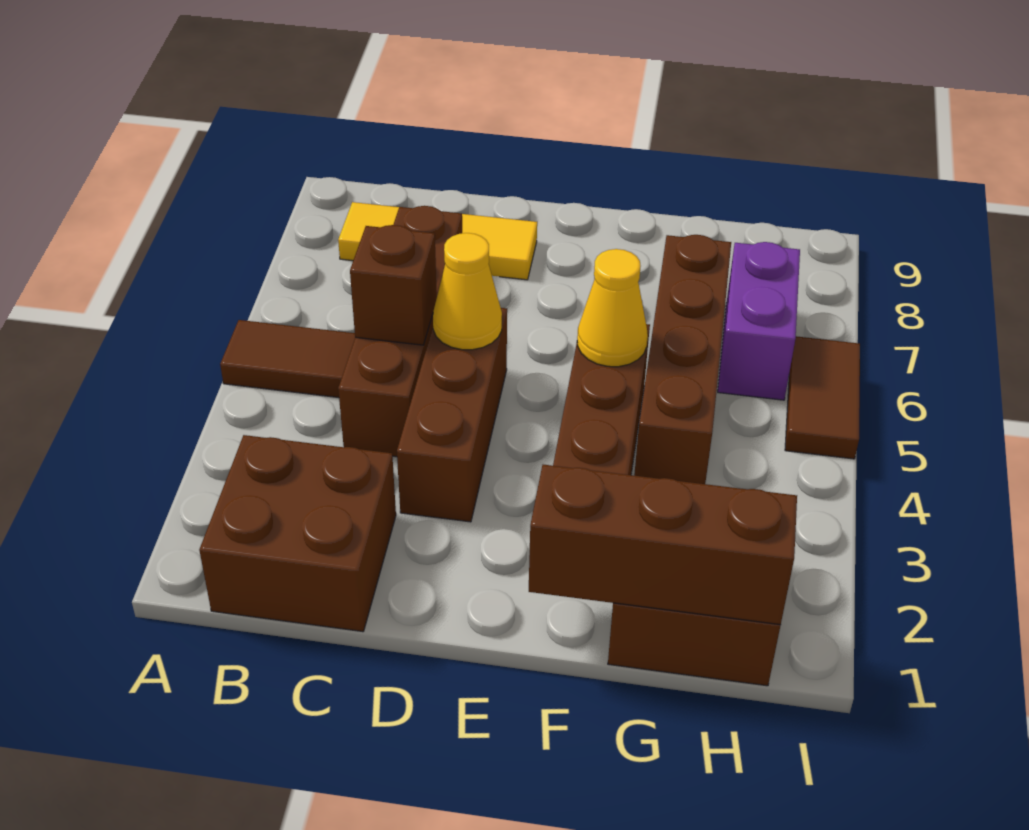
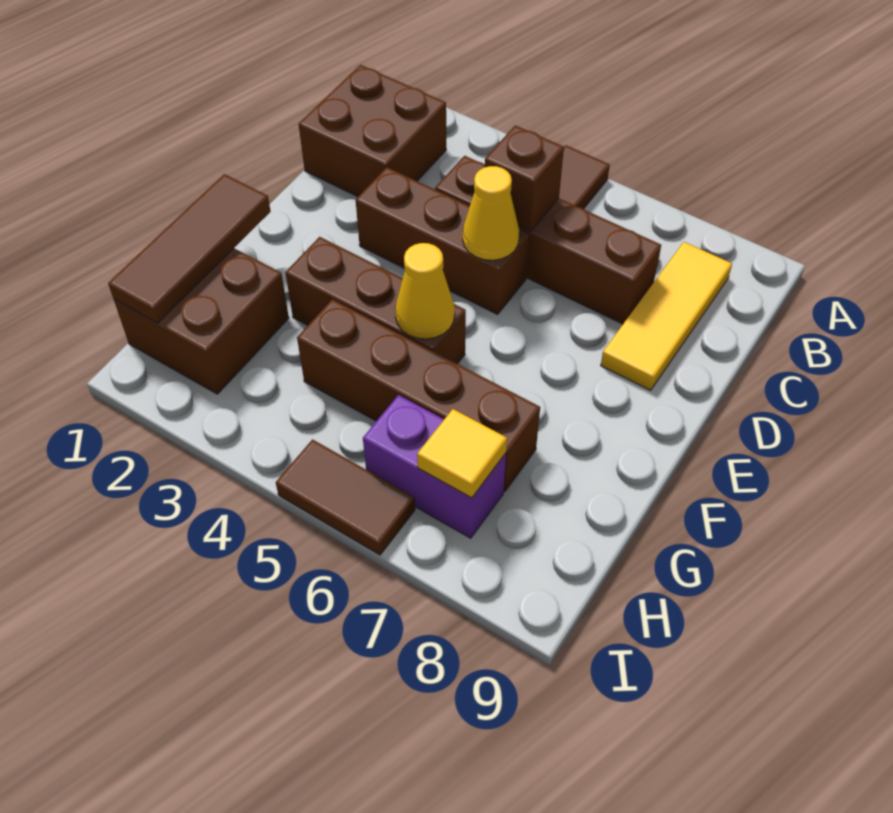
brown 1x3 brick [529,465,797,625] -> brown 1x3 tile [108,174,271,323]
none -> yellow 1x1 tile [417,409,507,498]

